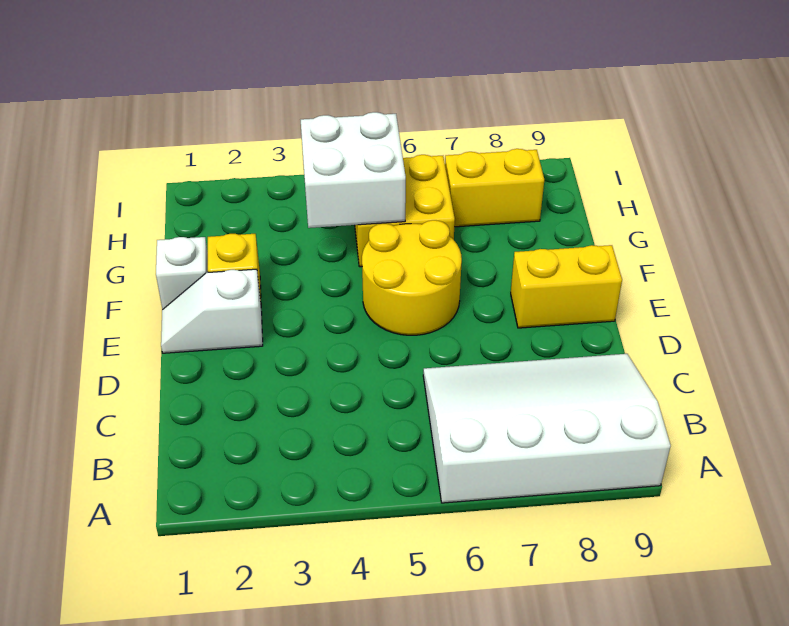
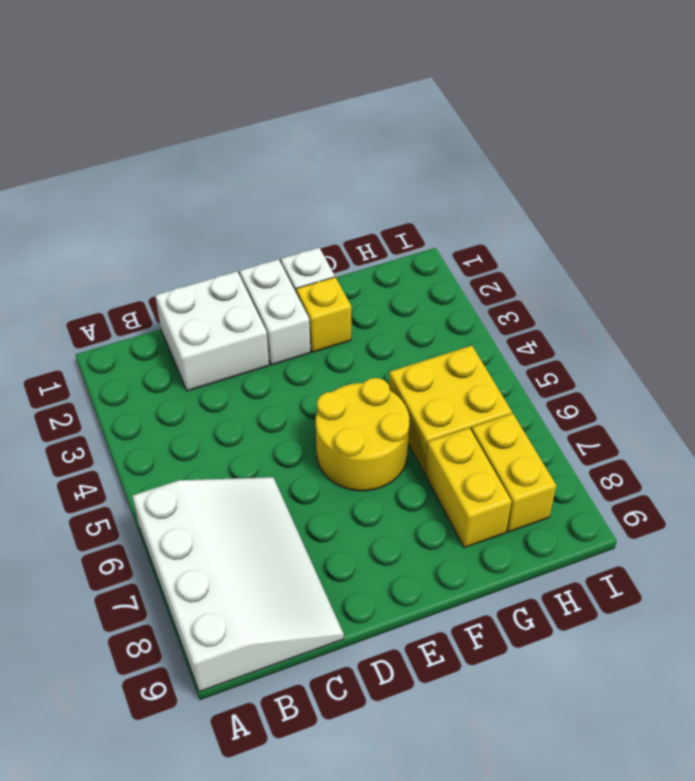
white 1x2 slope [161,269,263,353] -> white 1x2 brick [240,259,310,365]
yellow 1x2 brick [511,245,622,328] -> yellow 1x2 brick moved to [425,428,512,548]
white 2x2 brick [301,112,406,228] -> white 2x2 brick moved to [155,271,269,391]

